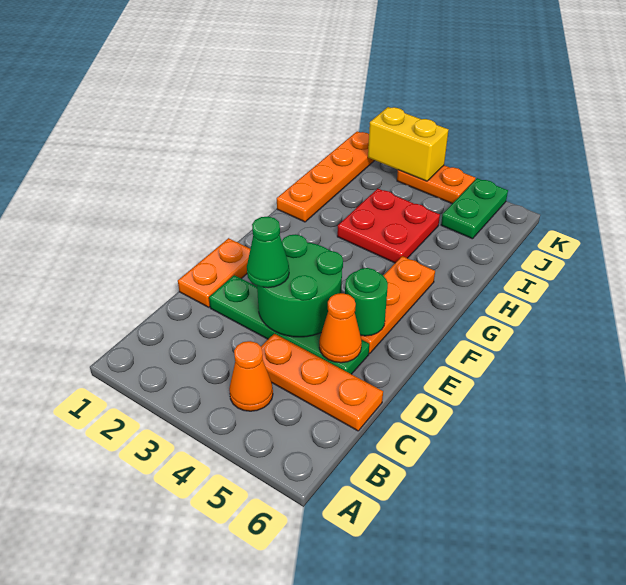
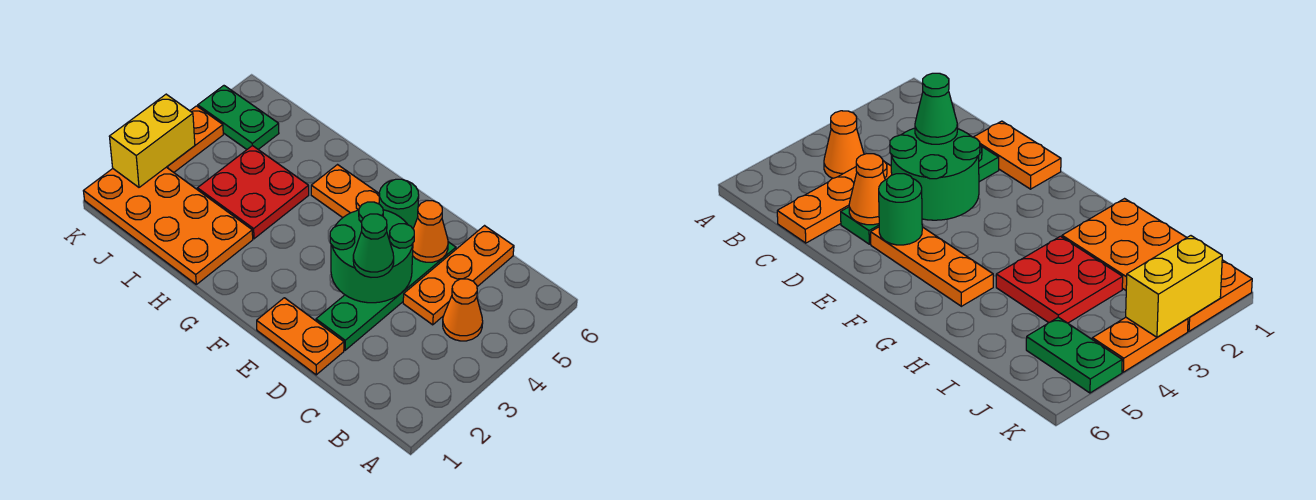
orange 1x4 plate [277,131,375,222] -> orange 2x4 plate [84,167,253,284]

